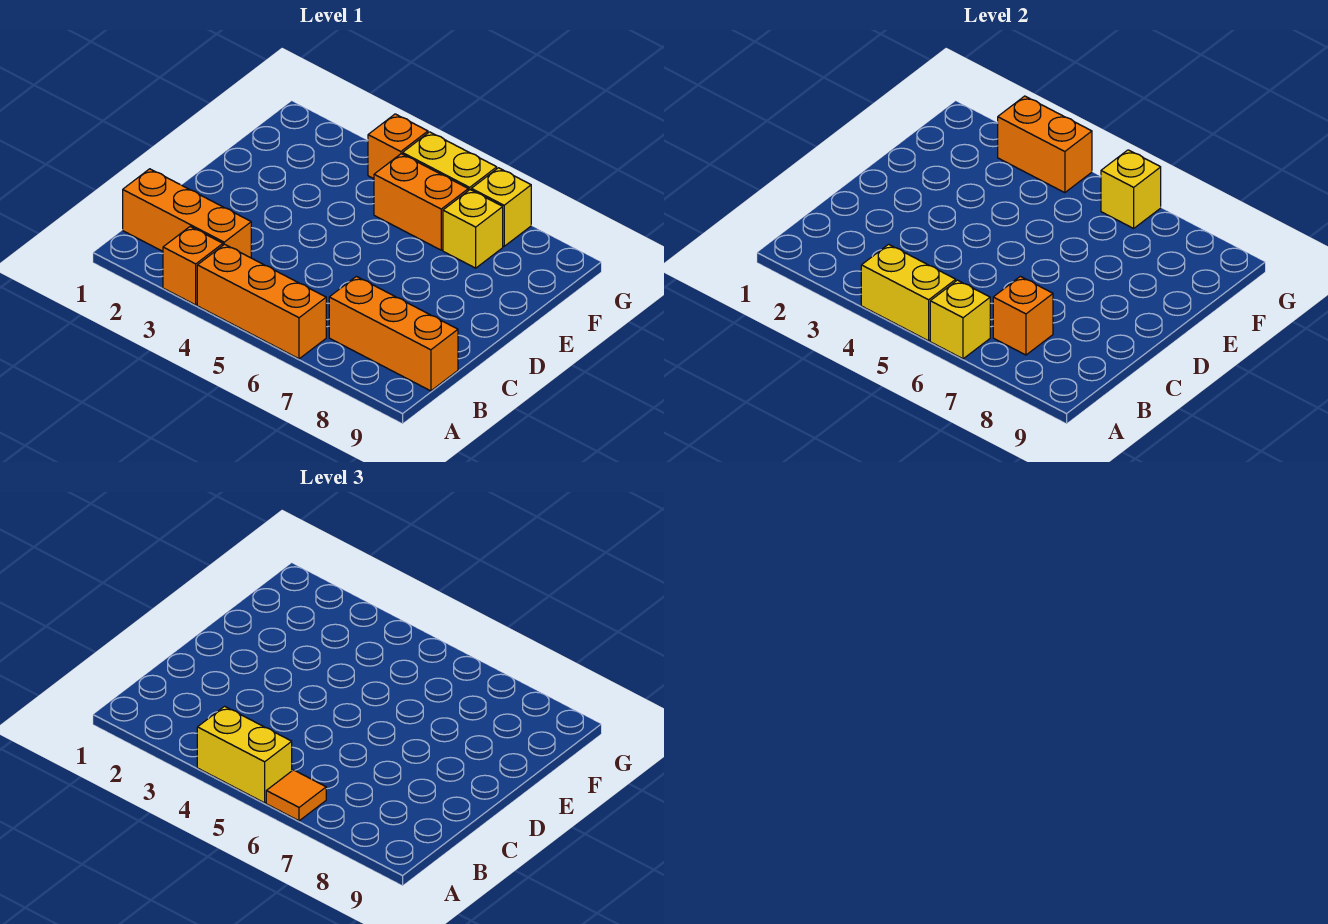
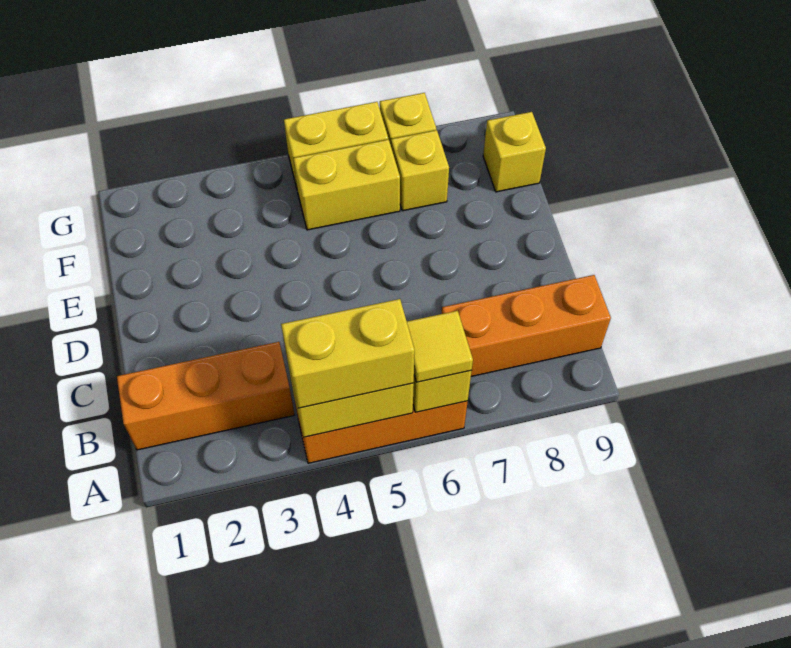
orange 1x1 brick [163,227,223,305] -> none
orange 1x1 tile [266,770,326,821] -> yellow 1x1 tile [407,311,473,382]
orange 1x1 brick [993,276,1053,355] -> none
orange 1x2 brick [374,154,468,250] -> yellow 1x2 brick [293,140,400,230]
orange 1x2 brick [998,96,1092,193] -> none
orange 1x1 brick [368,114,428,179] -> none
yellow 1x1 brick [1101,150,1161,228] -> yellow 1x1 brick moved to [483,112,546,192]

